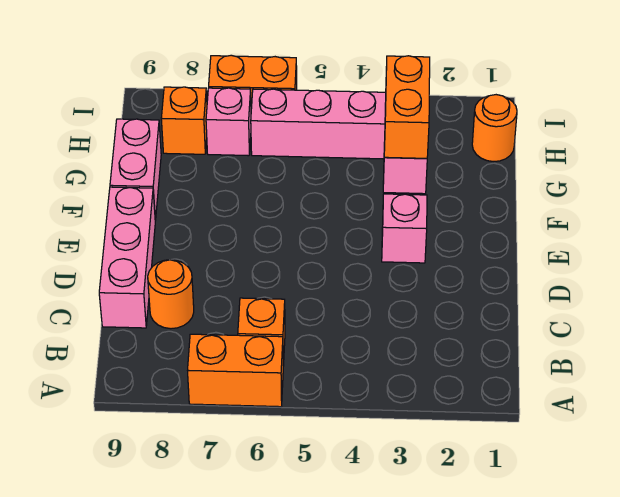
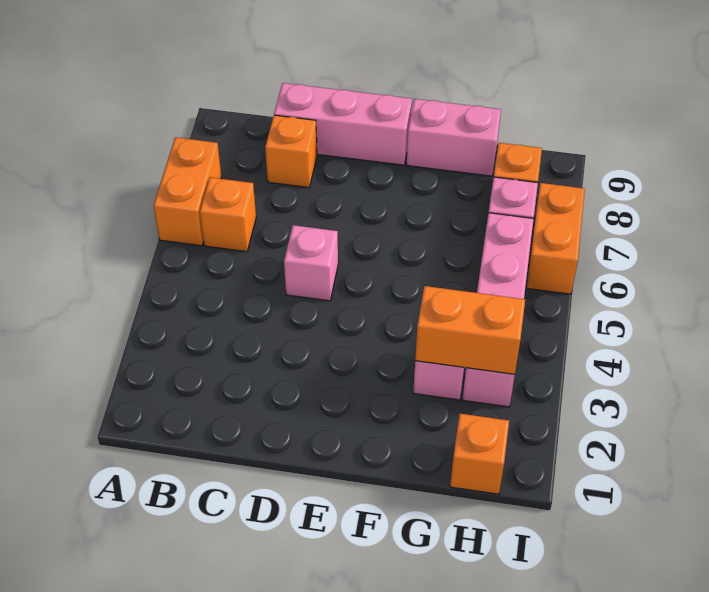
orange 1x1 round brick [148,260,194,329] -> orange 1x1 brick [265,115,317,188]
pink 1x1 brick [382,194,427,263] -> pink 1x1 brick moved to [284,225,338,301]
orange 1x1 round brick [472,95,517,162] -> orange 1x1 brick [450,414,509,494]

